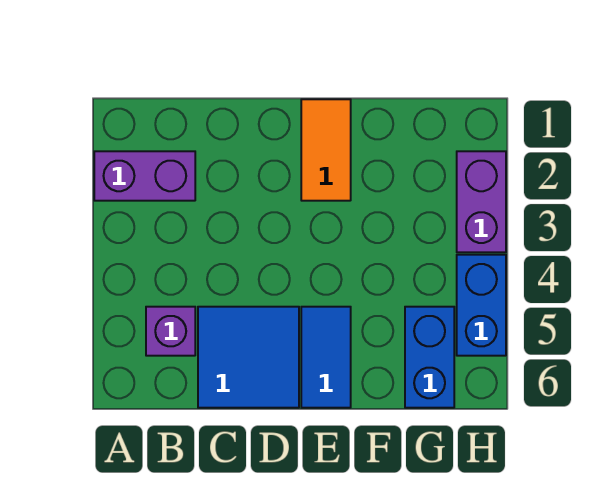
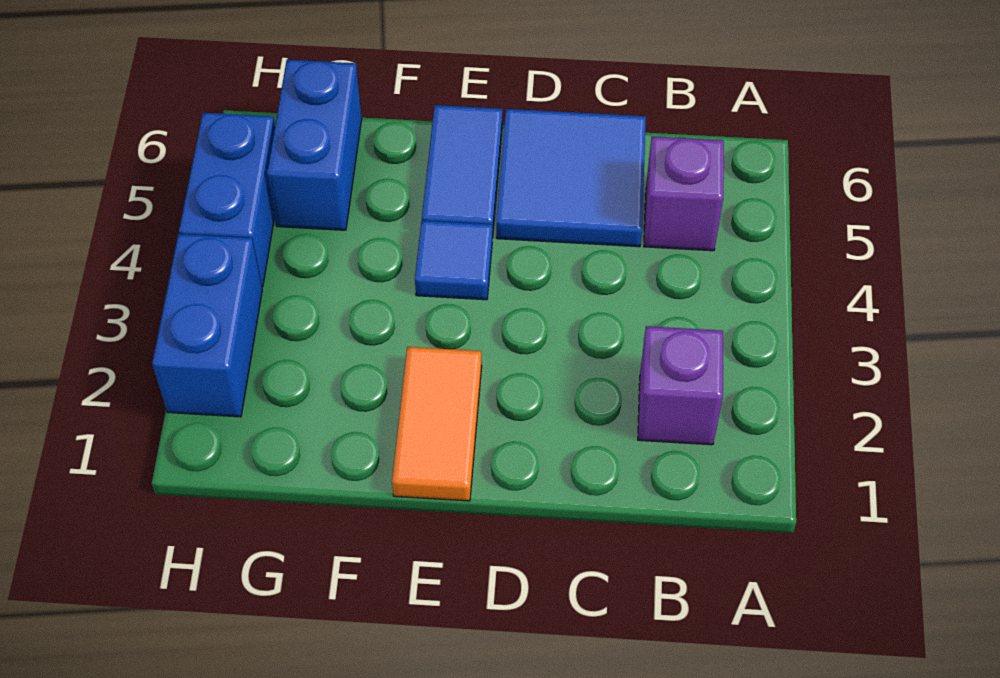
purple 1x2 brick [94,151,195,201] -> purple 1x1 brick [638,326,723,445]
none -> blue 1x1 tile [415,221,492,300]
purple 1x2 brick [457,151,506,252] -> blue 1x2 brick [152,234,262,417]

